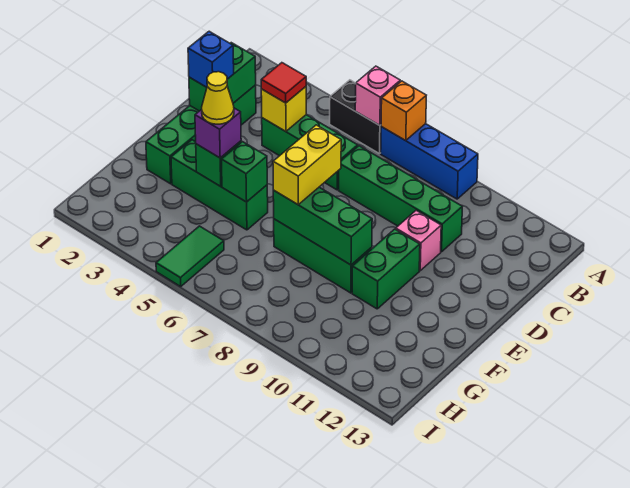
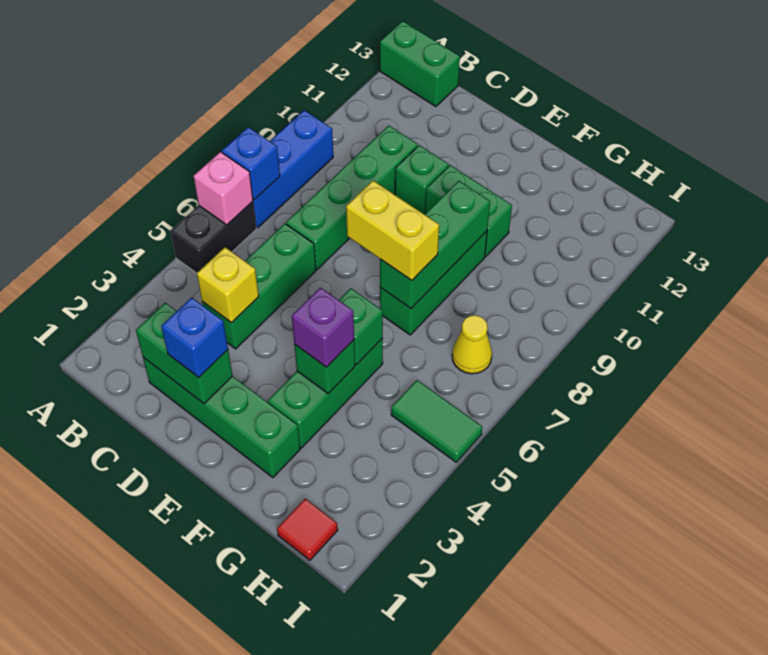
orange 1x1 brick [381,81,426,141] -> blue 1x1 brick [222,127,280,200]
none -> green 1x2 brick [380,21,460,107]
red 1x1 tile [261,63,306,103] -> red 1x1 tile moved to [277,499,338,560]
pink 1x1 brick [396,210,441,271] -> green 1x1 brick [395,145,449,215]
yellow 1x1 cone [202,72,234,124] -> yellow 1x1 cone moved to [452,315,492,374]

